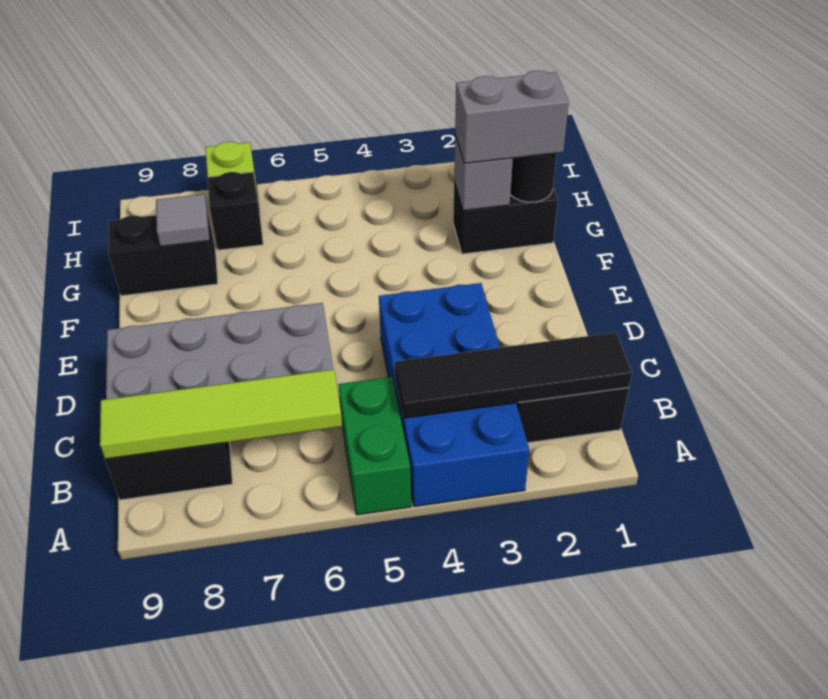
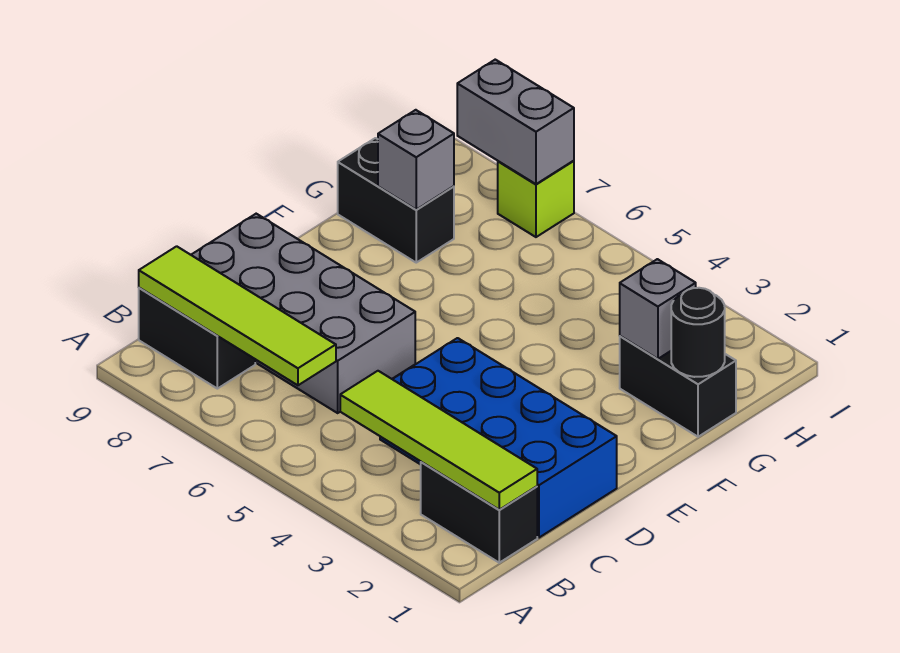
blue 2x4 brick [379,283,529,507] -> blue 2x4 brick turned to [380,338,617,538]
green 1x2 brick [338,377,411,515] -> none
black 1x4 tile [395,332,632,418] -> lime 1x4 tile [340,371,537,510]
grey 1x2 brick [455,71,569,163] -> grey 1x2 brick moved to [457,60,574,184]
grey 1x1 tile [156,194,209,246] -> grey 1x1 brick [378,110,454,210]
black 1x1 brick [208,172,263,250] -> none

